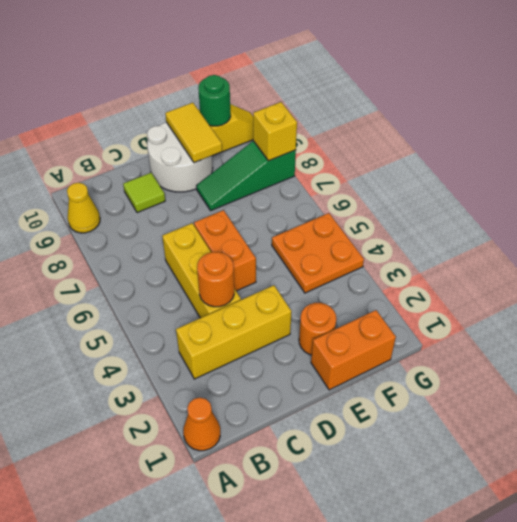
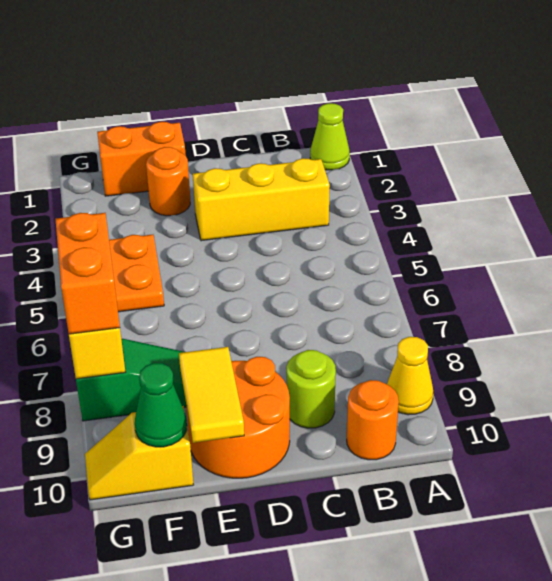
orange 1x1 cone [183,398,220,451] -> lime 1x1 cone [310,103,350,170]
yellow 1x3 brick [162,223,241,318] -> none
orange 1x1 round brick [197,252,234,307] -> orange 1x1 round brick moved to [347,380,399,460]
lime 1x1 tile [123,173,165,213] -> lime 1x1 round brick [286,350,336,428]
orange 1x2 brick [194,210,256,291] -> orange 1x2 brick moved to [55,213,120,334]
white 2x2 round brick [147,122,213,192] -> orange 2x2 round brick [186,357,290,478]
green 1x1 round brick [198,75,231,126] -> green 1x1 cone [135,363,187,447]

